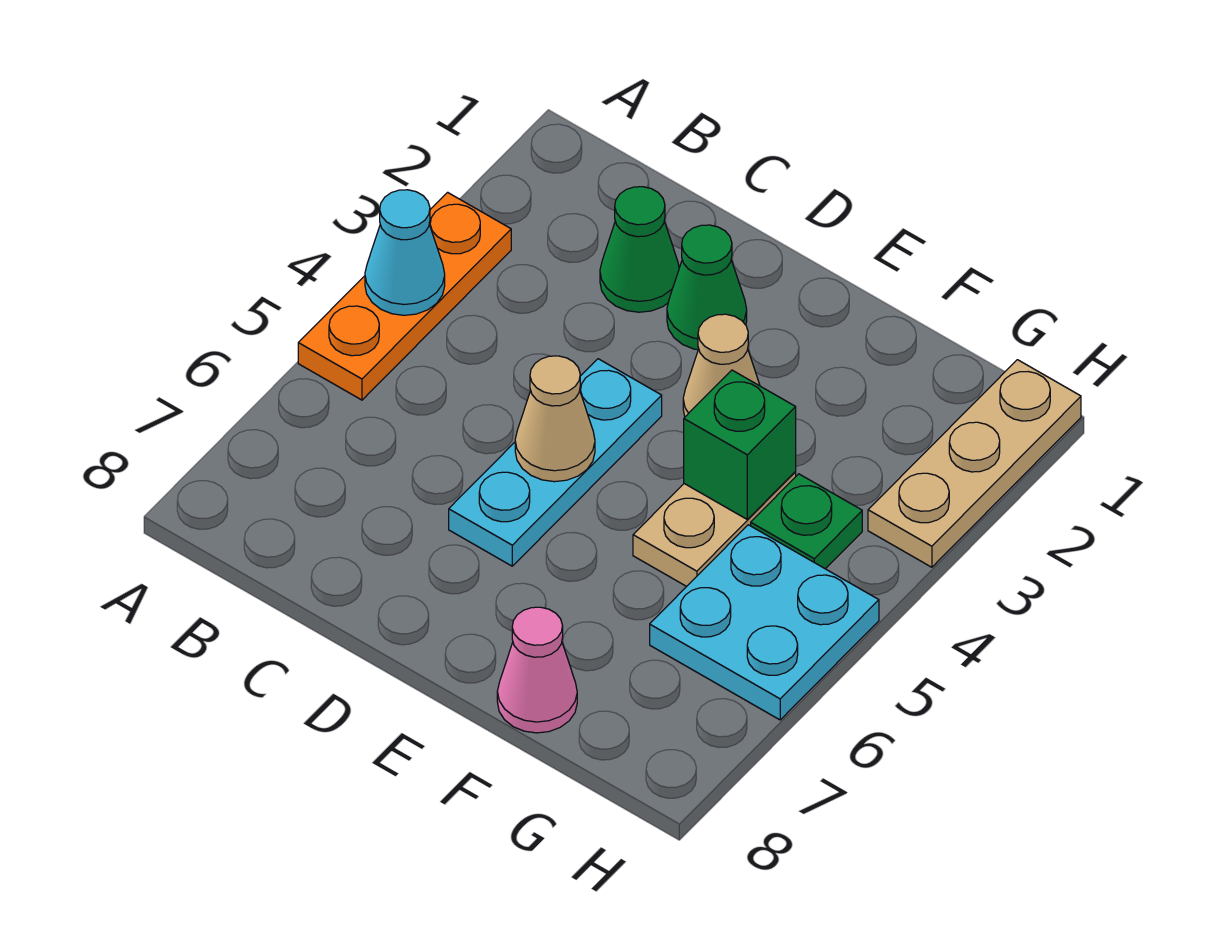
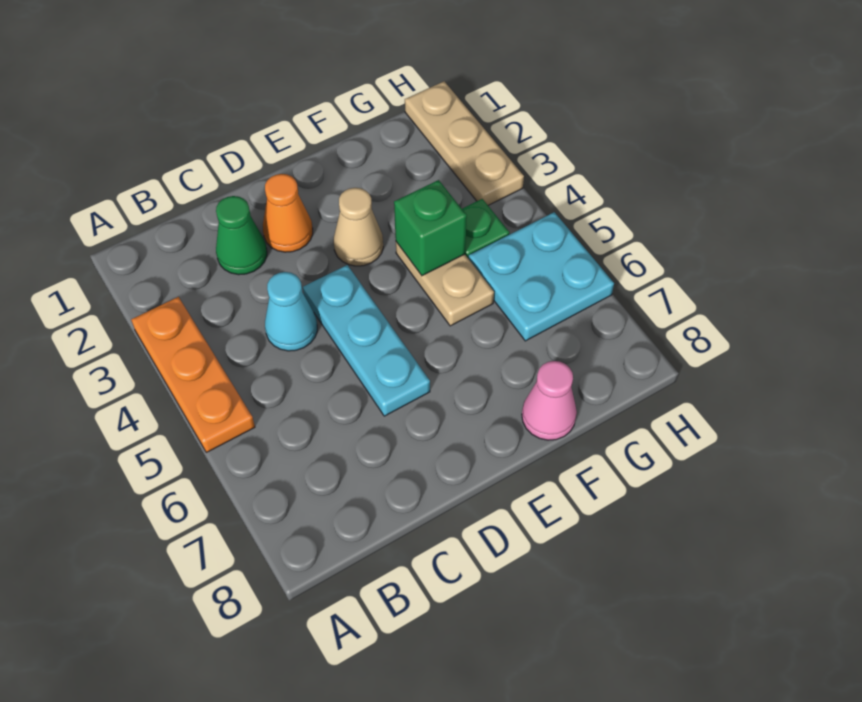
cyan 1x1 cone [365,190,445,315] -> cyan 1x1 cone moved to [265,272,317,351]
green 1x1 cone [667,225,747,350] -> orange 1x1 cone [263,174,313,252]
tan 1x1 cone [515,356,595,482] -> none

